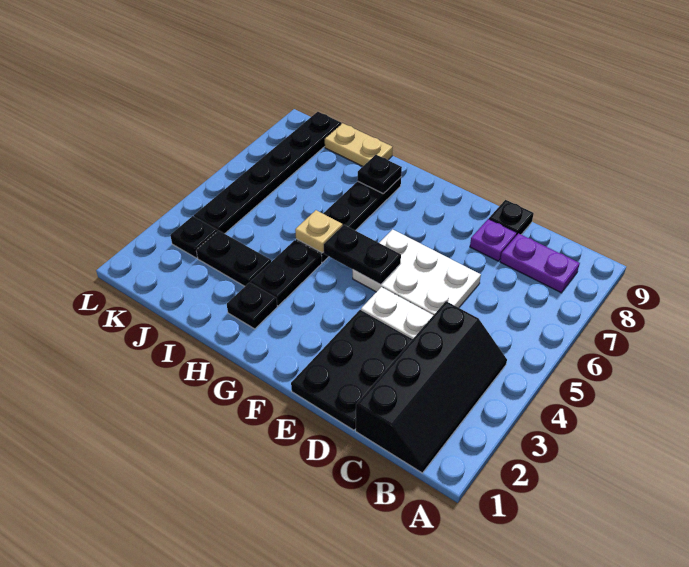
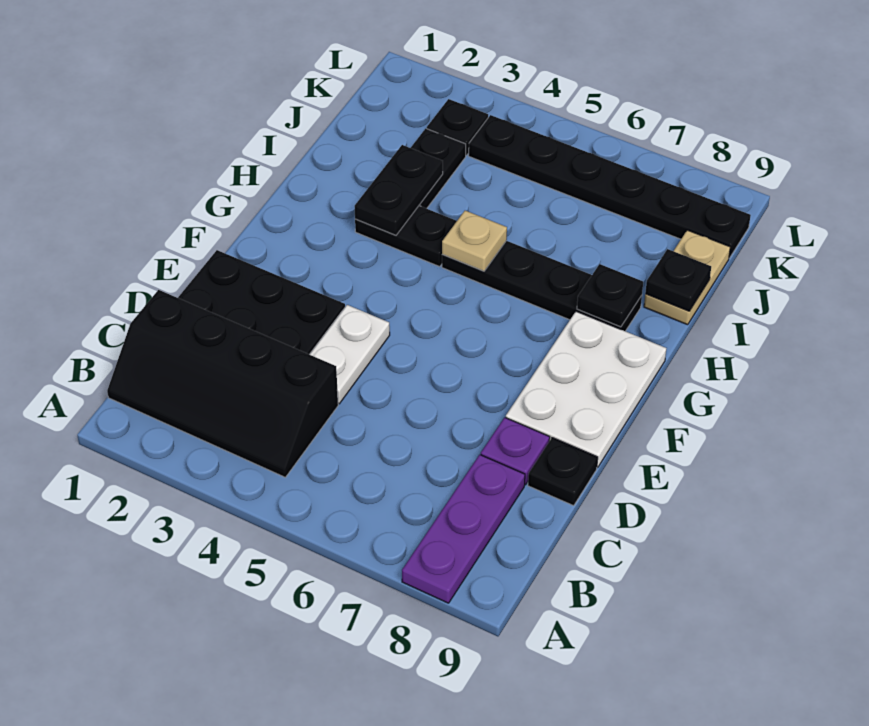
purple 1x2 plate [500,234,580,293] -> purple 1x3 plate [402,455,525,603]
white 2x3 plate [353,229,481,315] -> white 2x3 plate moved to [506,311,666,468]
black 1x2 plate [324,225,401,285] -> black 1x2 plate moved to [355,145,443,235]
black 1x1 plate [227,282,277,329] -> black 1x1 plate moved to [645,249,711,311]

